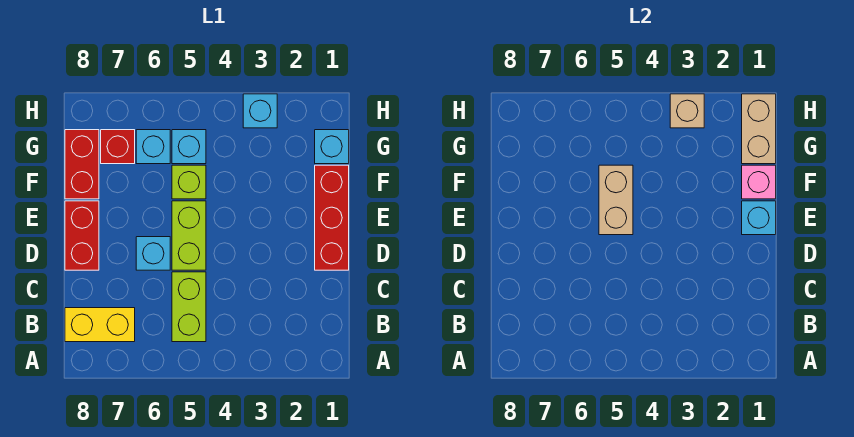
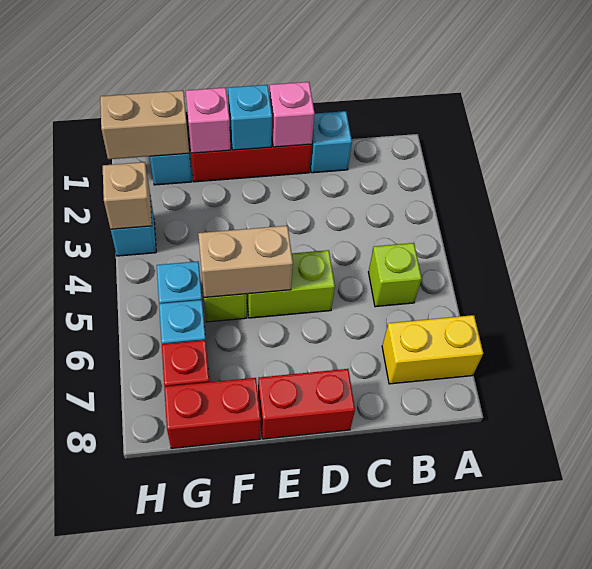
lime 1x2 brick [172,272,206,342] -> lime 1x1 brick [369,243,422,307]
yellow 1x2 brick [65,308,135,342] -> yellow 1x2 brick turned to [382,315,483,384]
none -> pink 1x1 brick [269,82,315,147]
cyan 1x1 brick [136,237,170,270] -> cyan 1x1 brick moved to [310,111,352,173]

